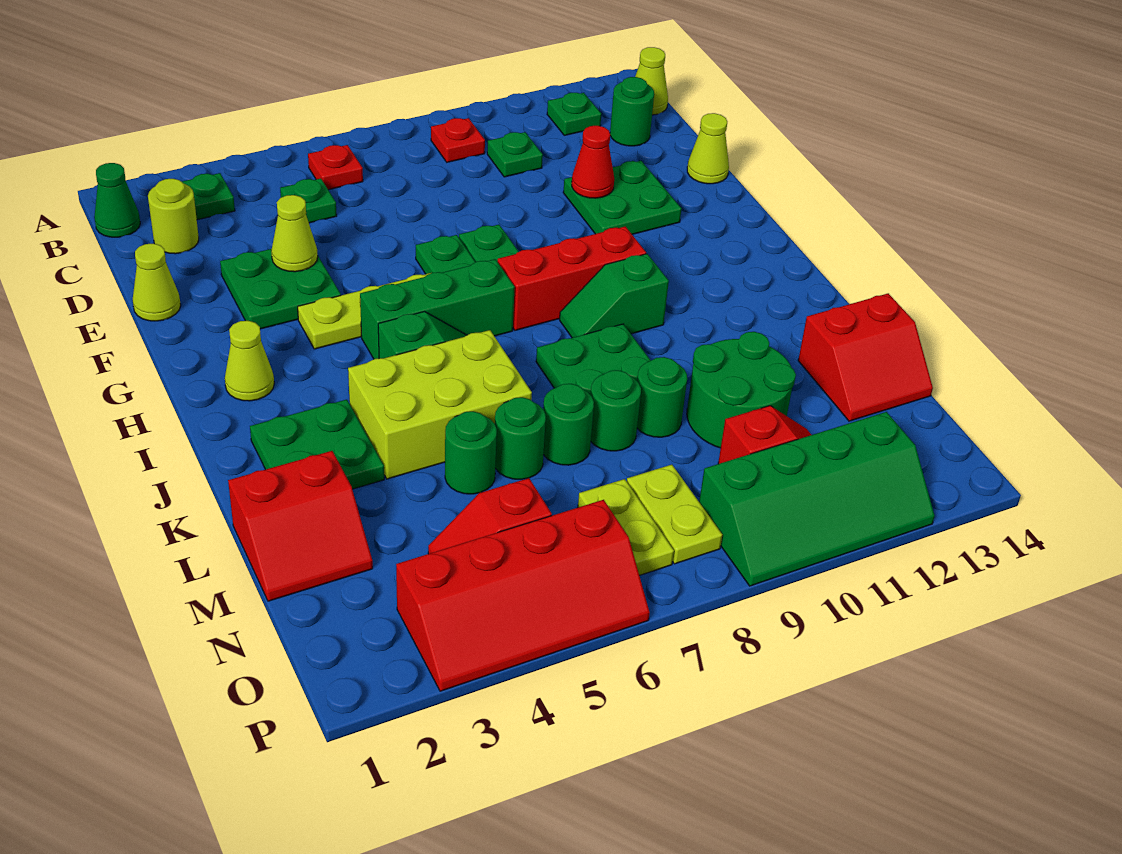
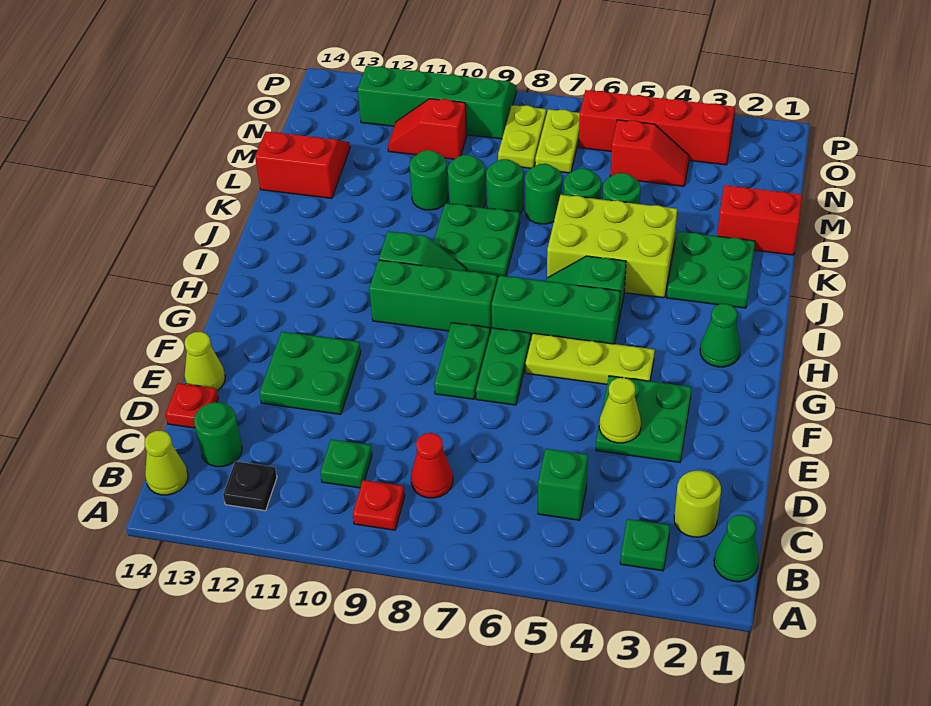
red 1x1 plate [308,145,363,190] -> red 1x1 plate moved to [165,383,218,428]
green 1x1 plate [547,93,601,135] -> black 1x1 plate [223,461,277,511]
green 1x1 plate [280,178,337,223] -> green 1x1 brick [538,449,588,520]
lime 1x1 cone [133,243,181,321] -> none
red 1x1 cone [572,126,614,198] -> red 1x1 cone moved to [411,433,453,498]
lime 1x1 cone [225,321,274,401] -> green 1x1 cone [700,304,740,367]
red 1x3 brick [497,226,646,330] -> green 1x3 brick [369,260,497,333]
green 2x2 round brick [687,332,796,448] -> green 1x1 round brick [410,150,448,210]

